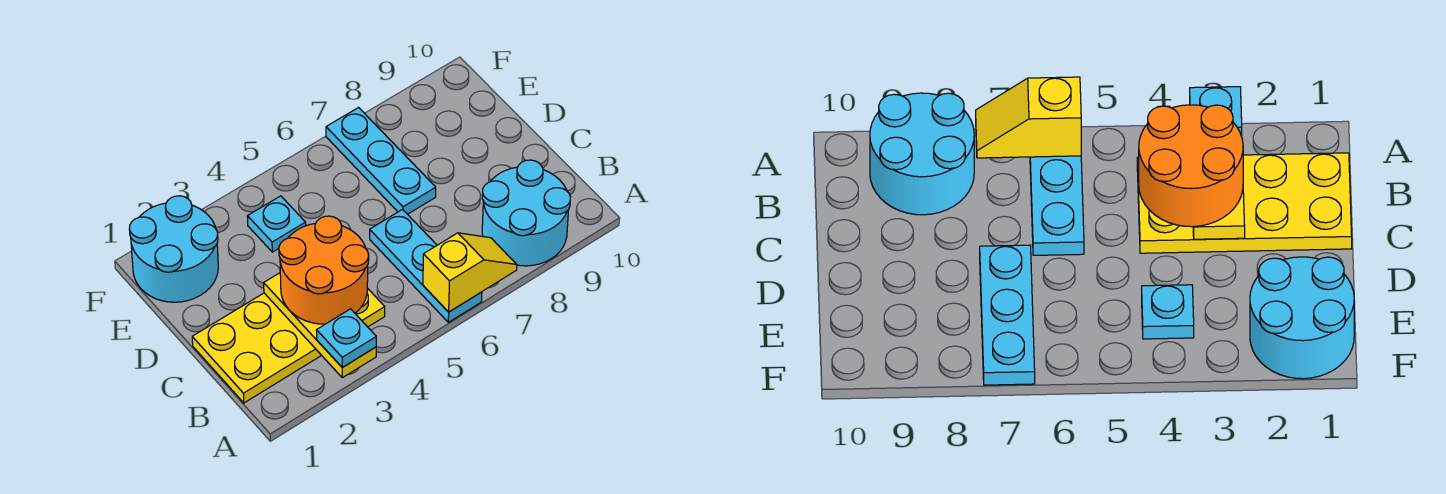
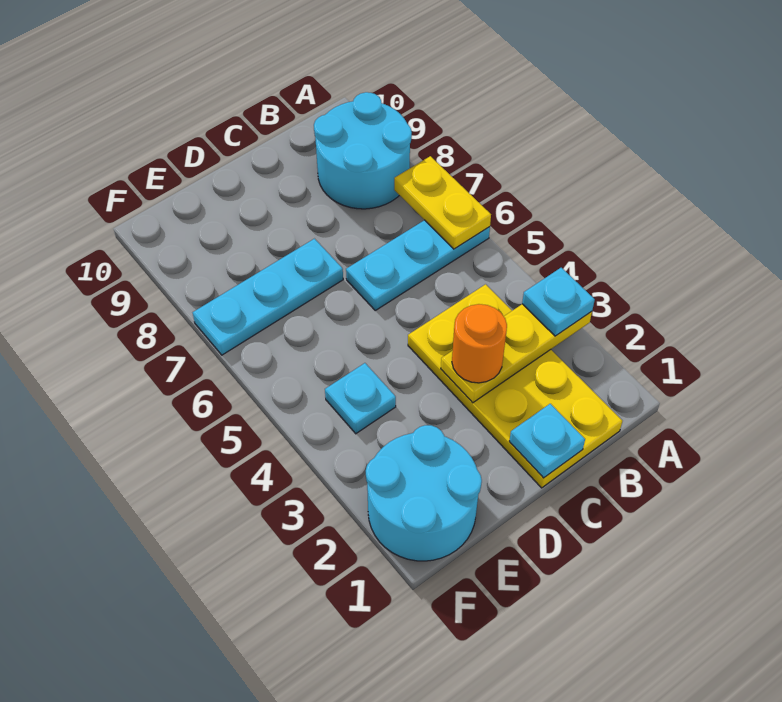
yellow 1x2 slope [423,233,517,312] -> yellow 1x2 plate [394,156,491,249]
orange 2x2 round brick [279,216,369,324] -> orange 1x1 round brick [452,304,507,383]
none -> cyan 1x1 plate [509,404,585,478]

